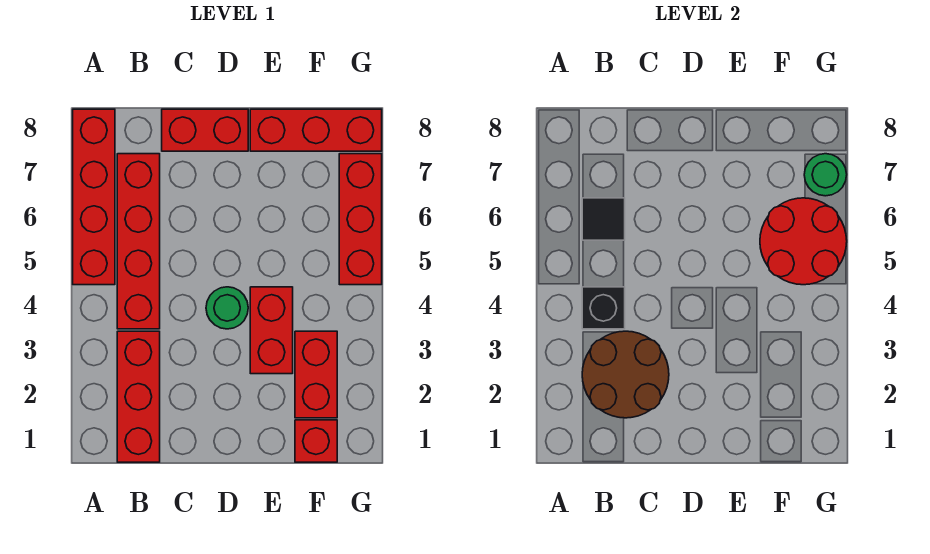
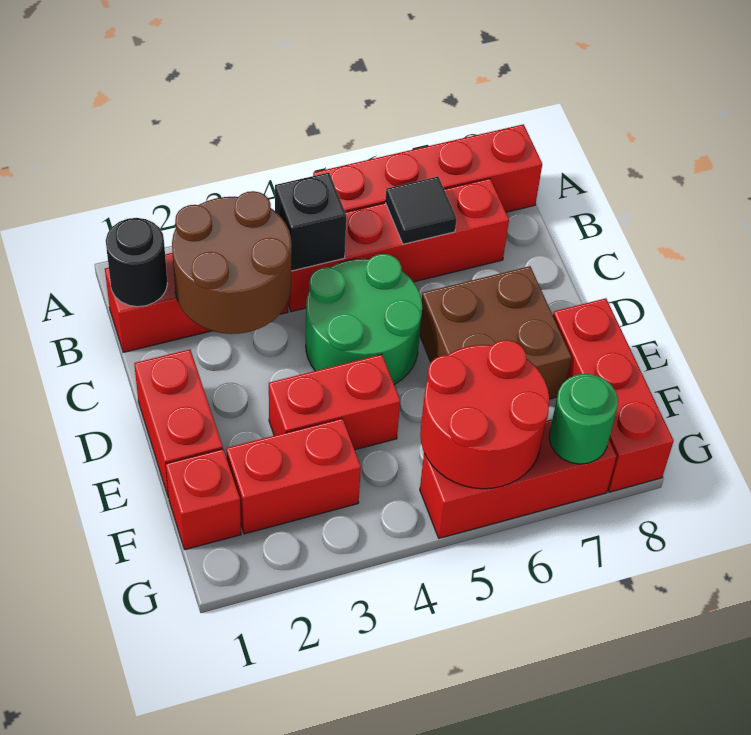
none -> black 1x1 round brick [106,218,167,307]
red 1x2 brick [162,109,248,151] -> red 1x2 brick moved to [134,349,223,498]
green 1x1 round brick [206,287,248,329] -> green 2x2 round brick [306,254,422,385]
none -> brown 2x2 brick [420,266,572,399]

